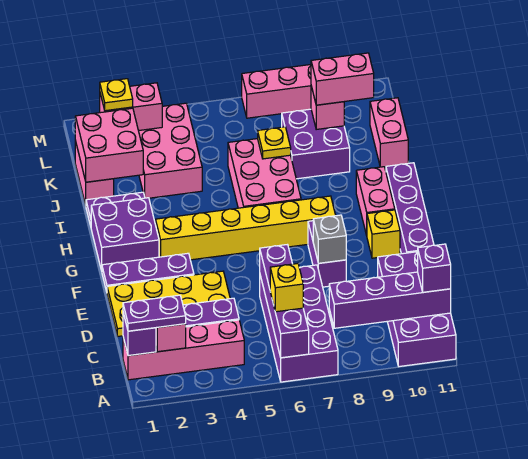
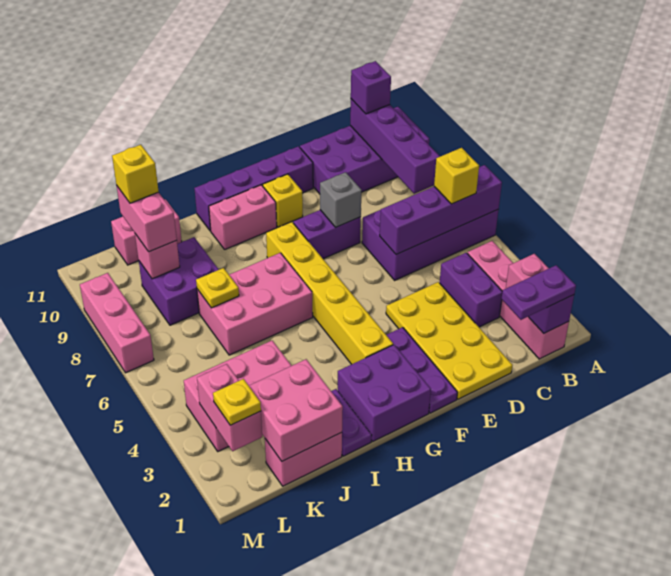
purple 1x2 plate [123,295,186,331] -> purple 1x2 plate turned to [502,265,576,320]
none -> yellow 1x1 brick [112,145,159,203]

